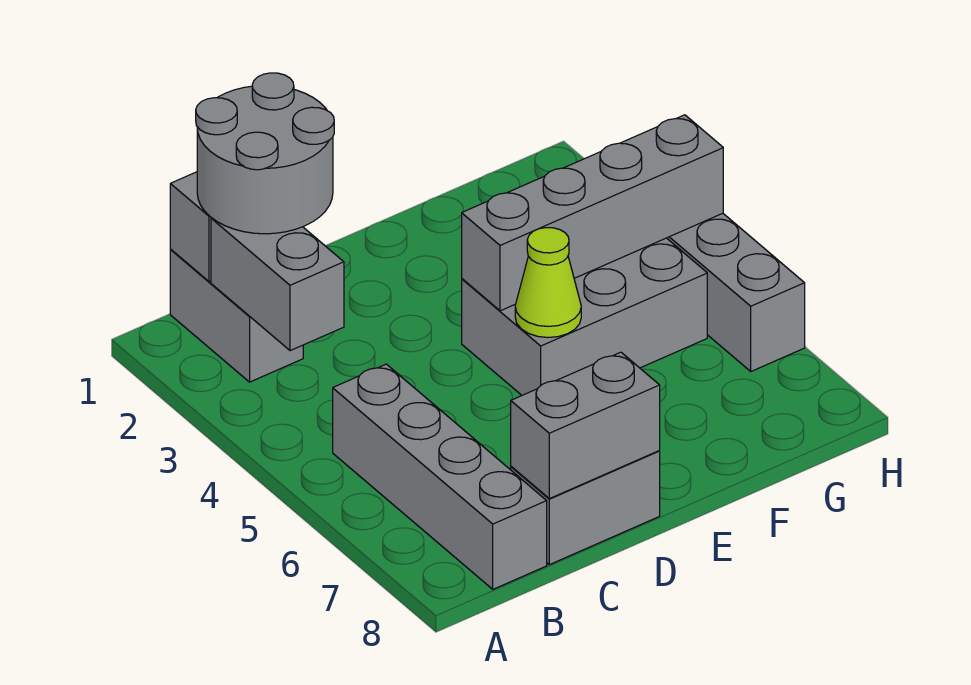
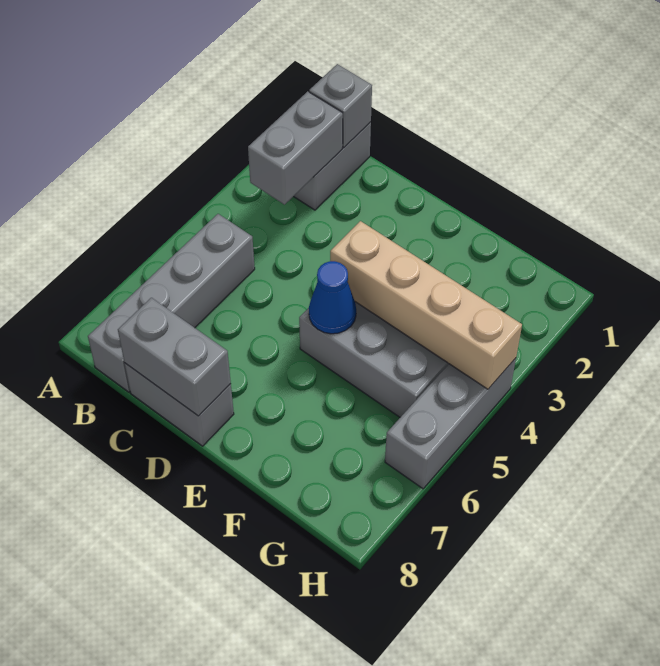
grey 2x2 round brick [196,73,334,234] -> none
grey 1x4 brick [462,115,723,311] -> tan 1x4 brick [330,221,522,389]
lime 1x1 cone [515,228,581,337] -> blue 1x1 cone [309,261,356,334]

